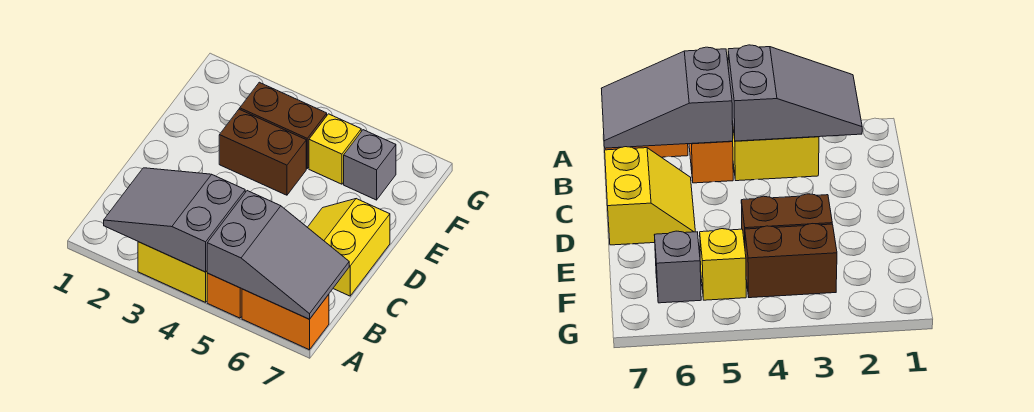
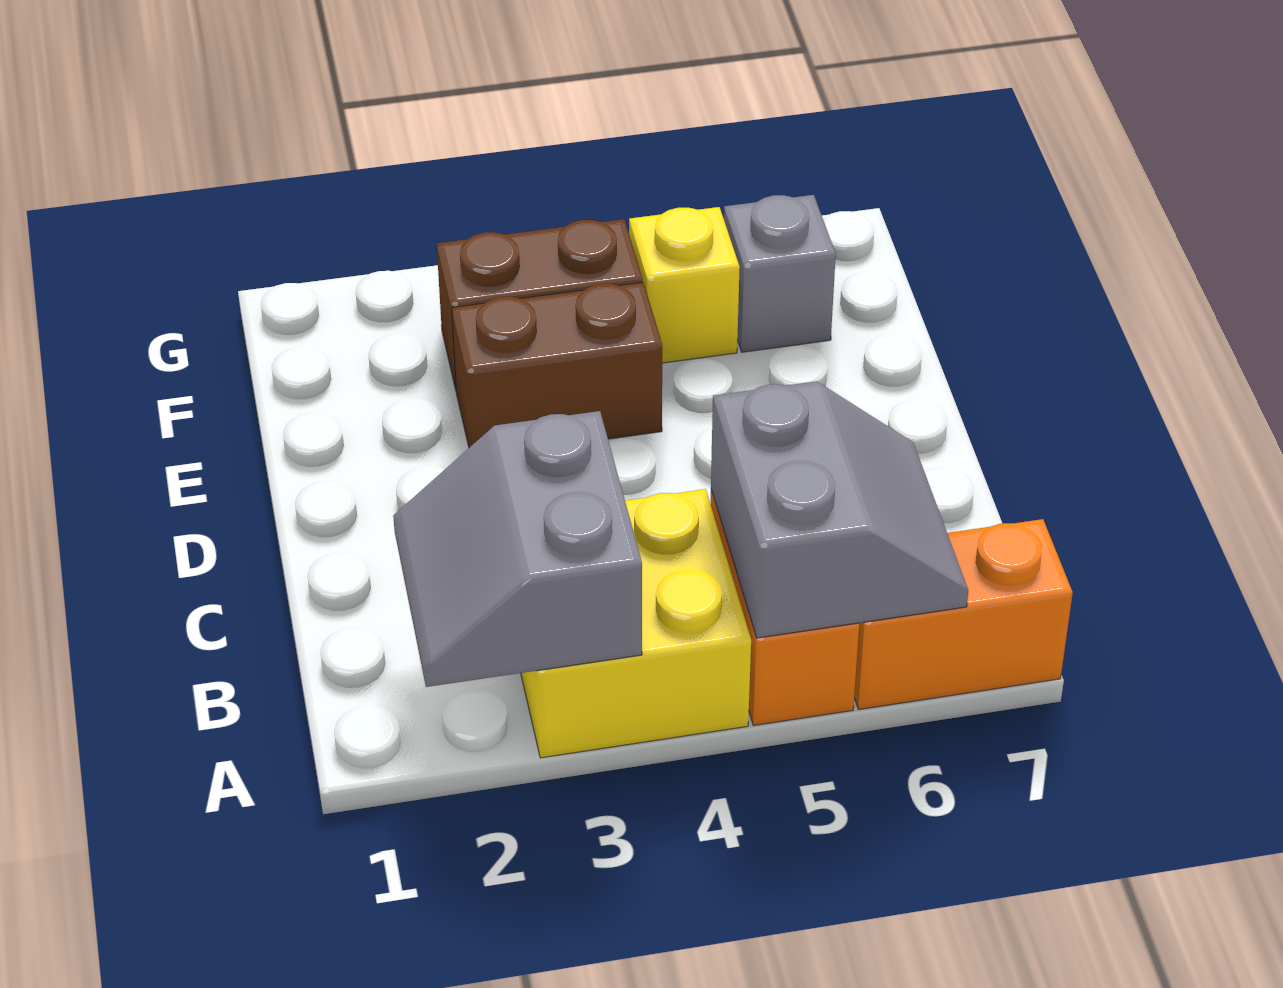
grey 2x3 slope [104,168,245,272] -> grey 2x2 slope [393,411,642,687]
grey 2x3 slope [207,191,349,319] -> grey 2x2 slope [711,381,968,638]
yellow 2x2 slope [308,199,390,296] -> none

